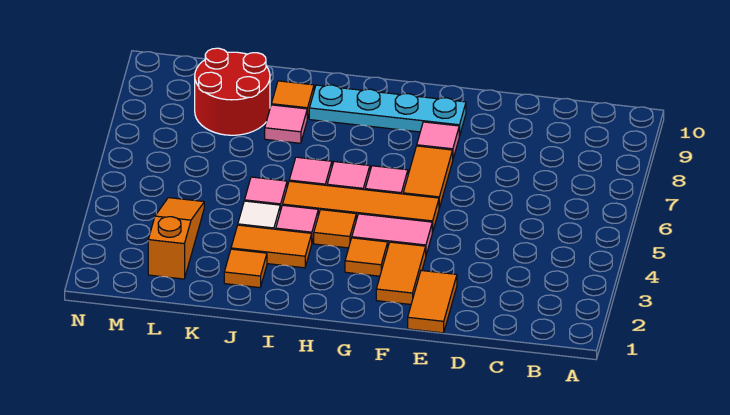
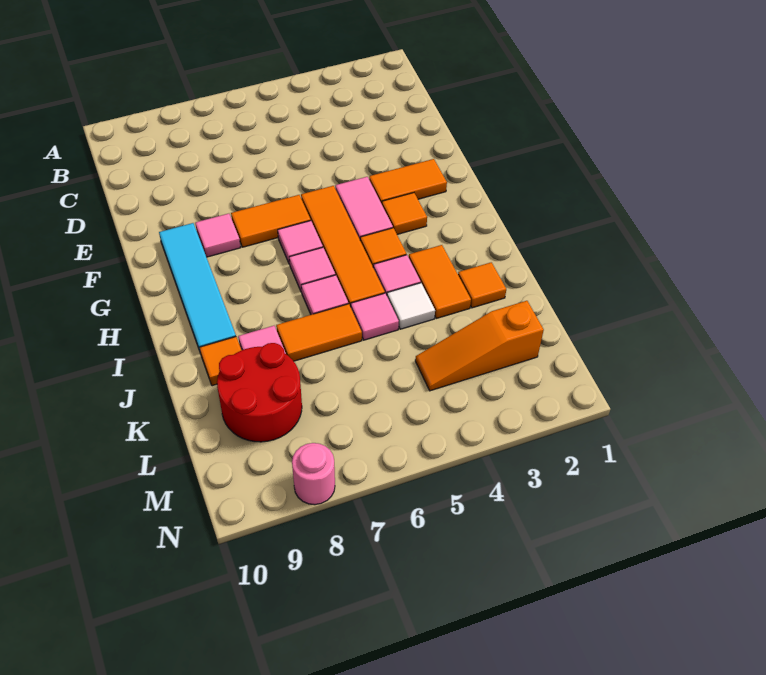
orange 1x2 tile [408,270,457,333] -> orange 1x2 tile moved to [276,304,362,361]
cyan 1x4 plate [309,85,466,136] -> cyan 1x4 tile [159,223,236,351]
none -> pink 1x1 round brick [292,443,335,505]

